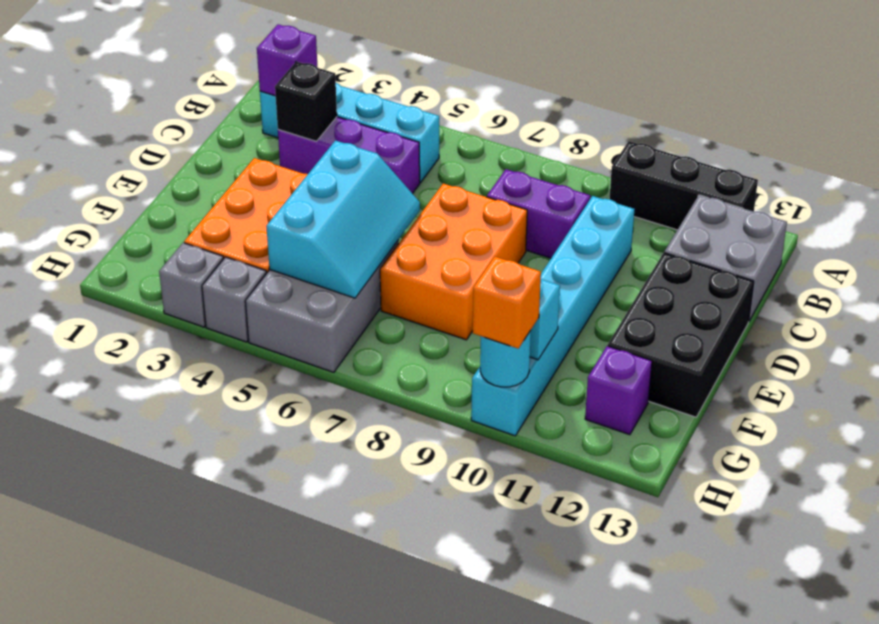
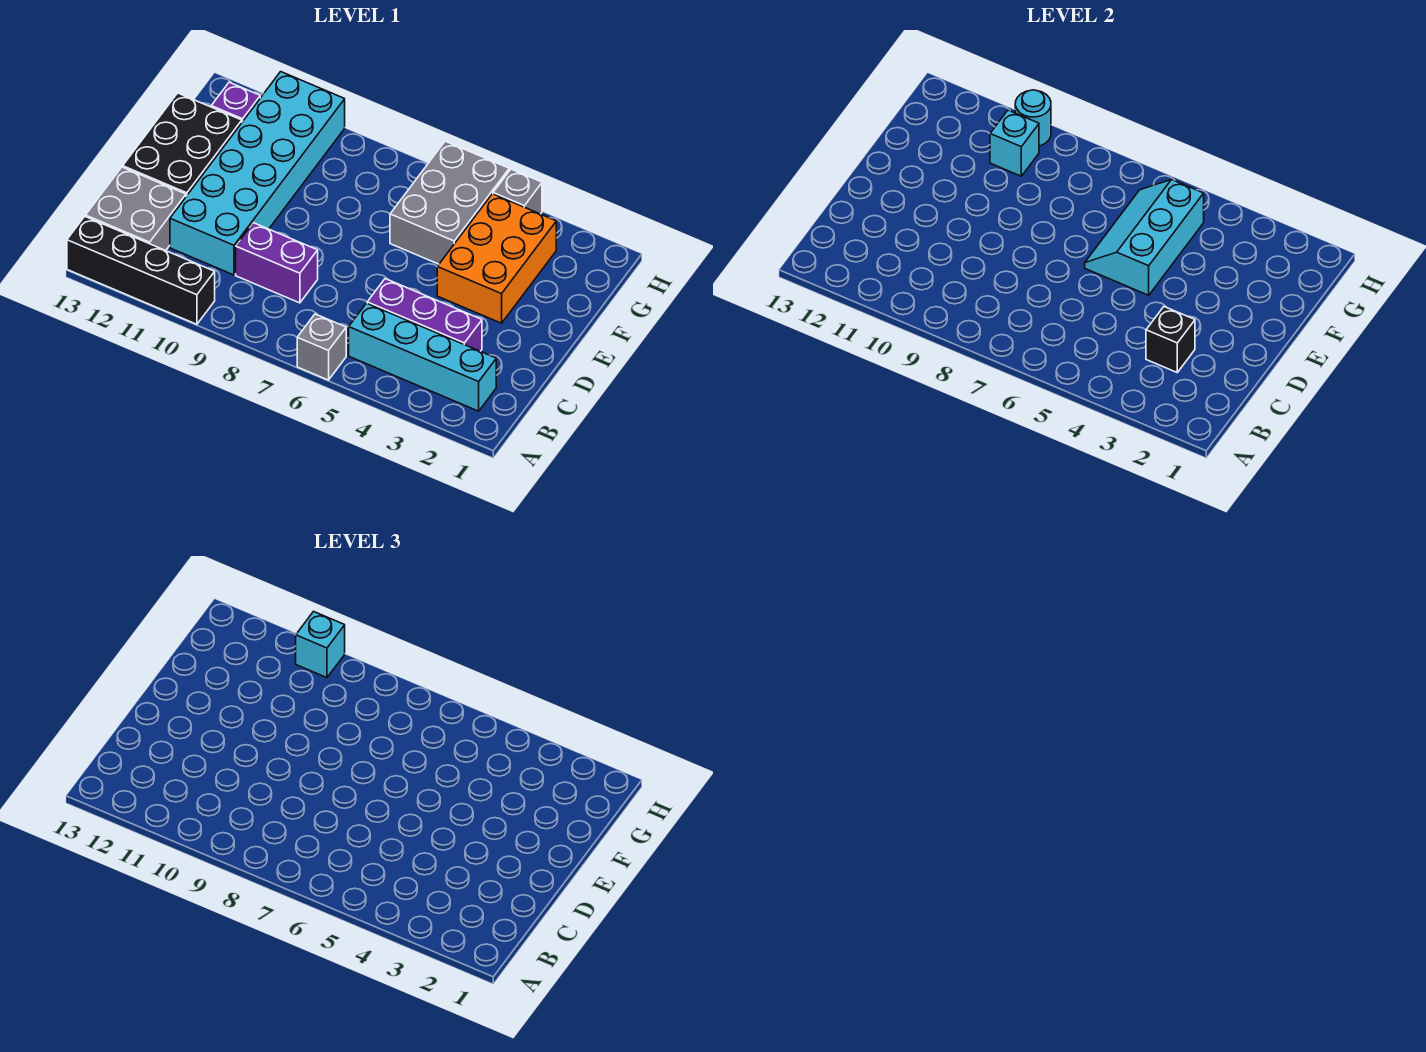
black 1x3 brick [609,141,758,230] -> black 1x4 brick [67,217,215,324]
purple 1x1 brick [257,24,317,96] -> none
cyan 1x6 brick [471,196,634,436] -> cyan 2x6 brick [170,72,345,275]
orange 2x3 brick [380,183,527,340] -> none
grey 1x1 brick [159,243,224,327] -> grey 1x1 brick moved to [297,314,346,380]
orange 1x1 brick [473,257,541,349] -> cyan 1x1 brick [296,612,345,678]

